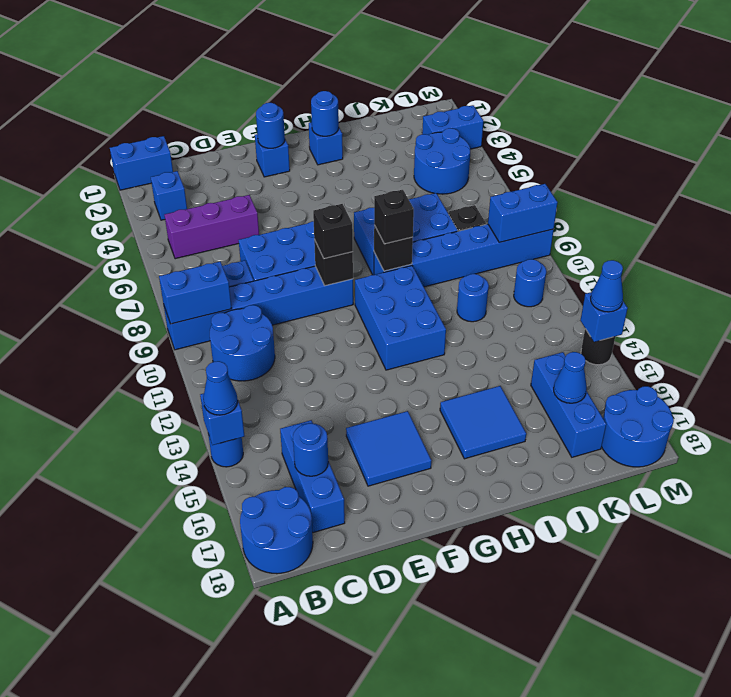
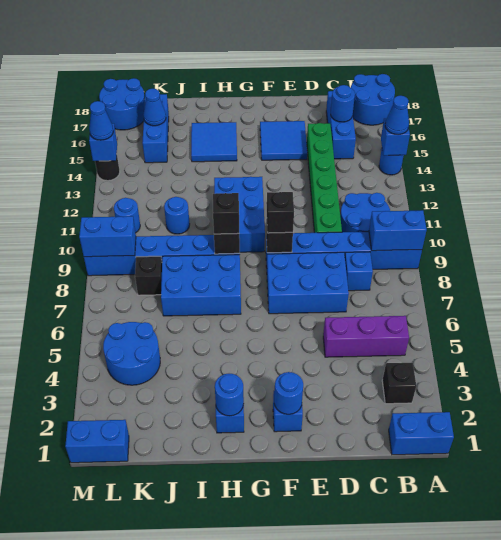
blue 1x1 brick [151,171,187,220] -> black 1x1 brick [382,363,416,404]
none -> green 1x6 brick [307,123,342,233]
blue 1x2 brick [422,105,483,149] -> blue 1x2 brick moved to [65,420,129,463]

